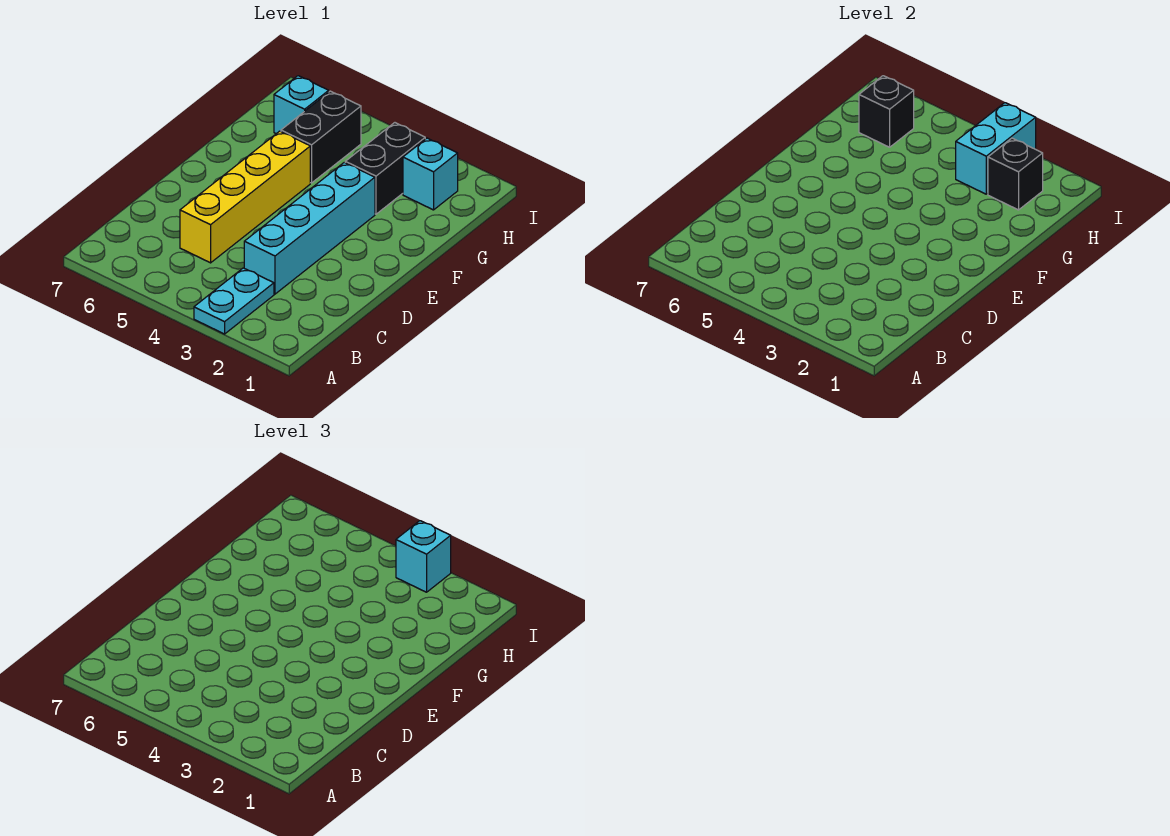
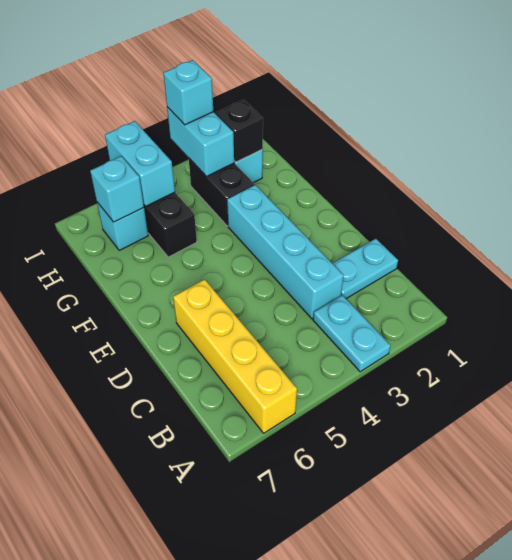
none -> cyan 1x2 plate [332,239,398,299]
yellow 1x4 brick [180,131,310,263] -> yellow 1x4 brick moved to [173,279,297,433]
none -> cyan 1x2 brick [105,121,175,206]
black 1x1 brick [859,76,914,147] -> cyan 1x1 brick [90,156,144,222]

